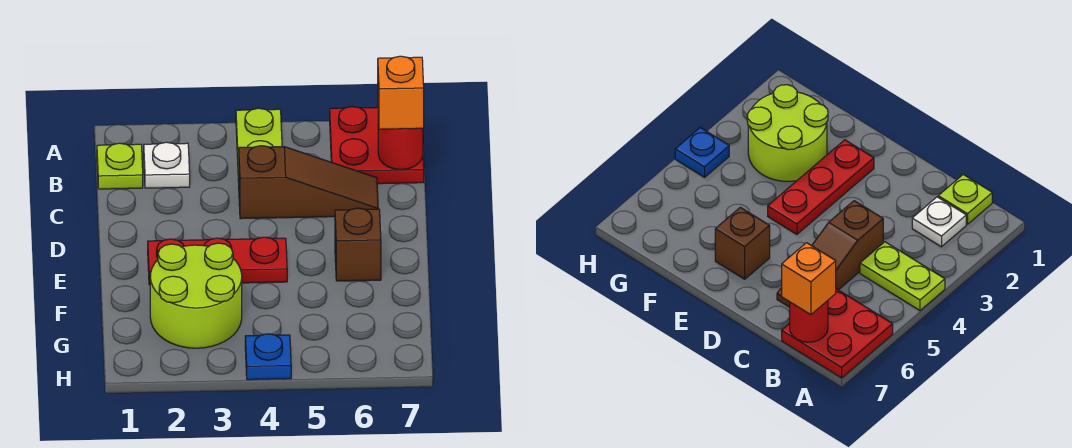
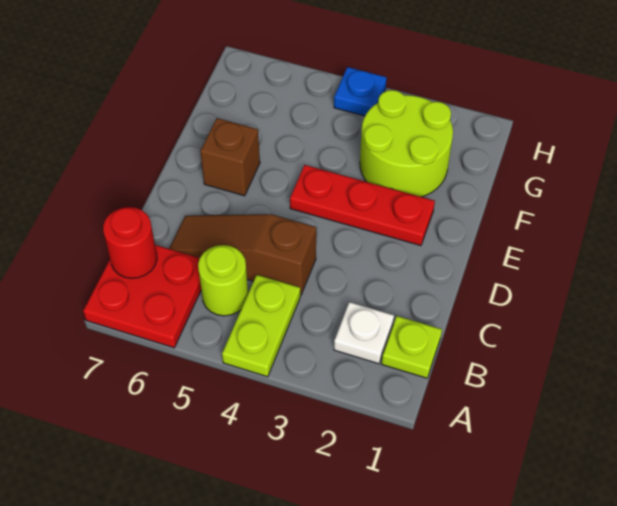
none -> lime 1x1 round brick [198,245,248,316]
orange 1x1 brick [378,56,424,129] -> none

